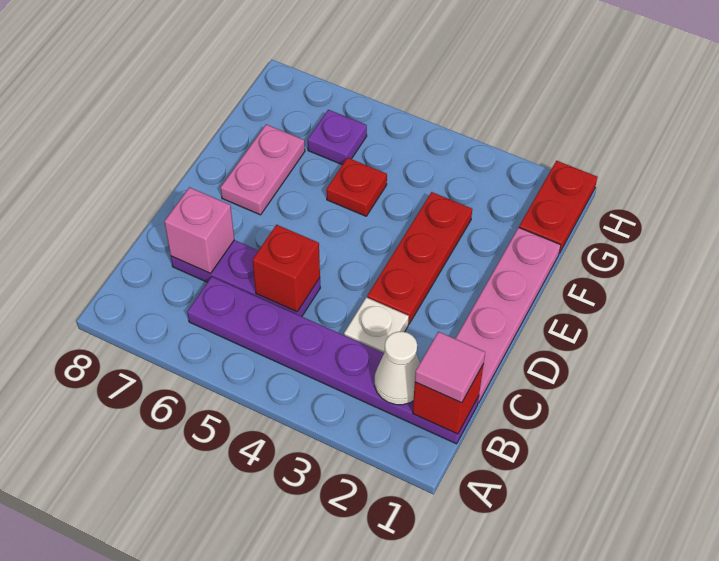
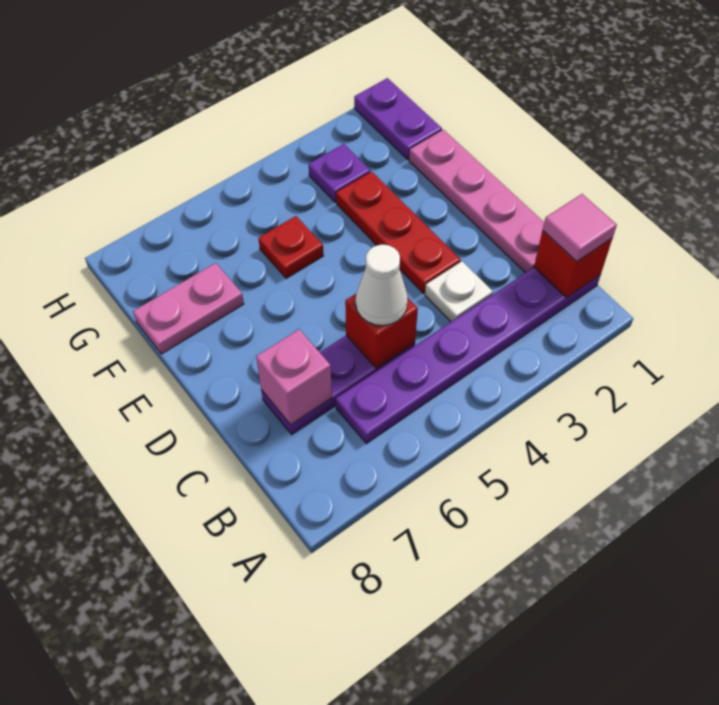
white 1x1 cone [375,331,420,405] -> white 1x1 cone moved to [356,245,408,326]
pink 1x2 plate [221,124,305,215] -> pink 1x2 plate turned to [133,263,244,354]
red 1x2 plate [519,161,597,254] -> purple 1x2 plate [354,78,442,160]
purple 1x1 plate [307,110,367,165] -> purple 1x1 plate moved to [309,144,370,202]

